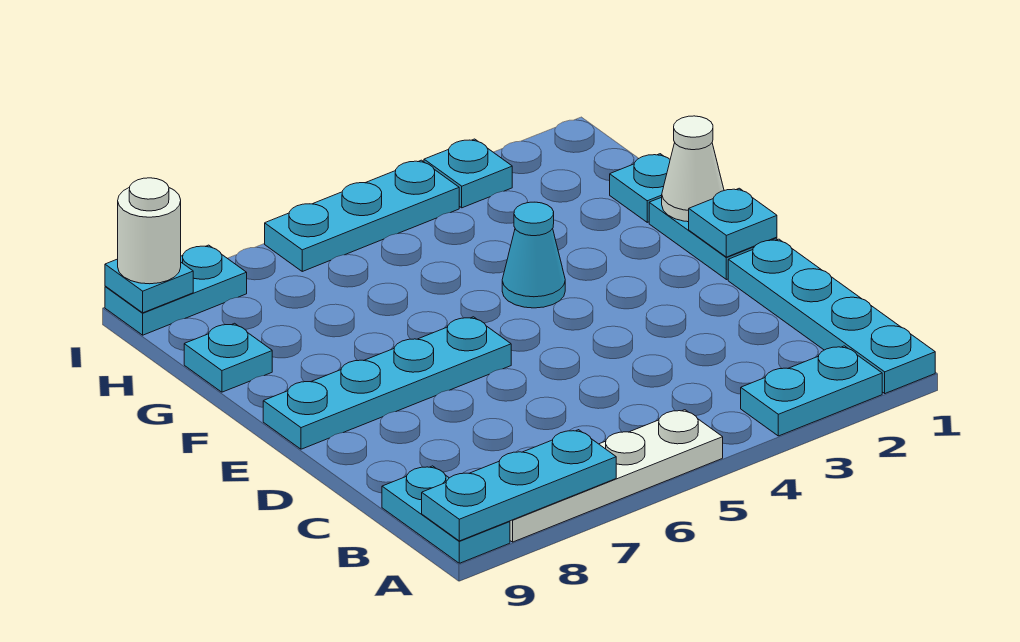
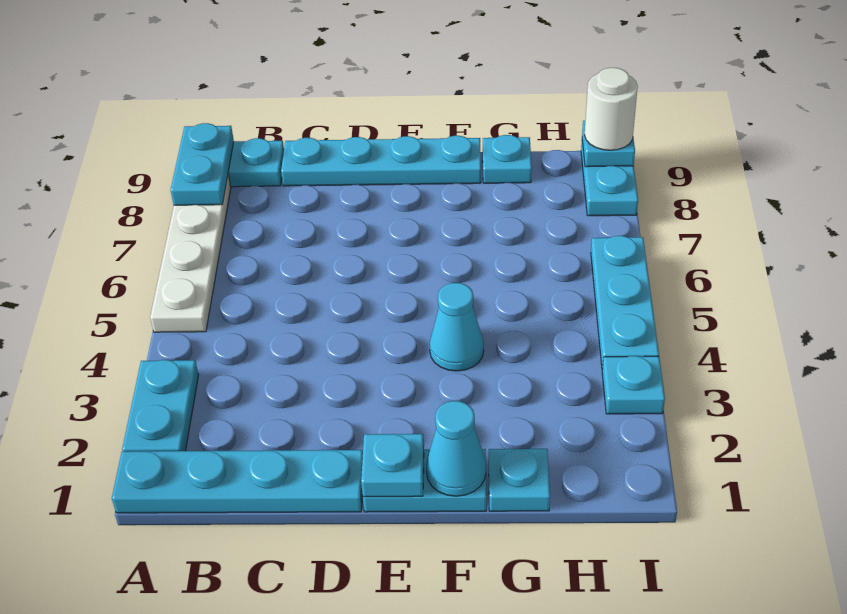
cyan 1x3 plate [422,430,616,541] -> cyan 1x2 plate [171,123,234,205]
cyan 1x4 plate [263,317,511,449] -> cyan 1x4 plate turned to [281,136,481,186]
white 1x1 cone [662,116,724,222] -> cyan 1x1 cone [426,401,486,496]

